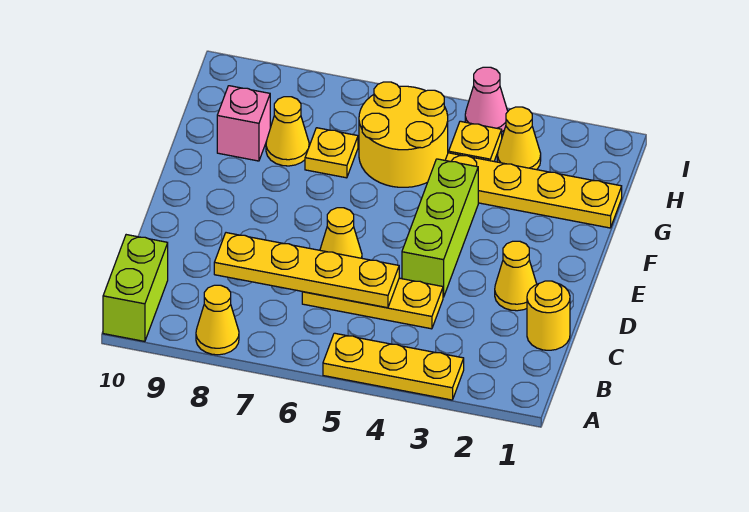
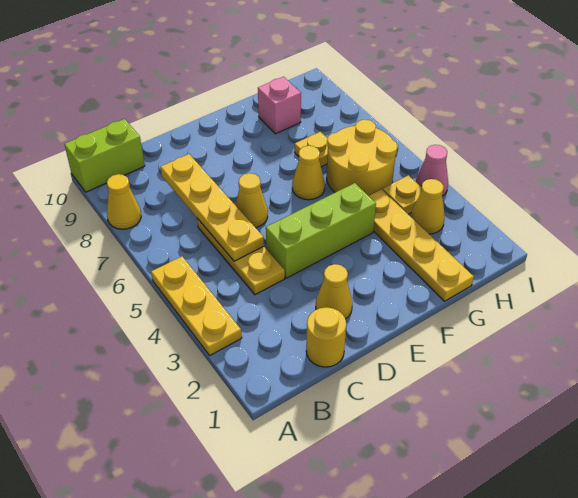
yellow 1x1 cone [266,97,309,166] -> yellow 1x1 cone moved to [292,146,325,200]

